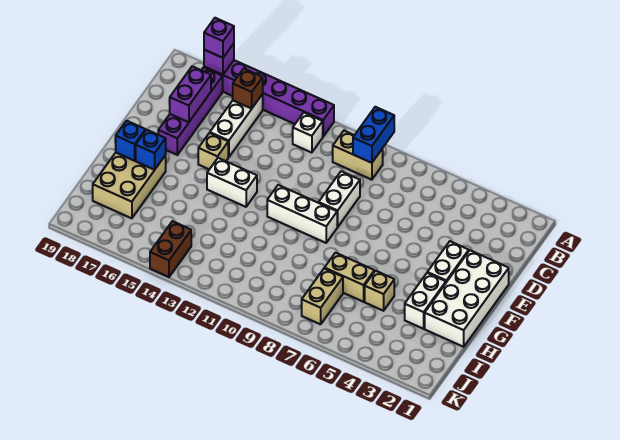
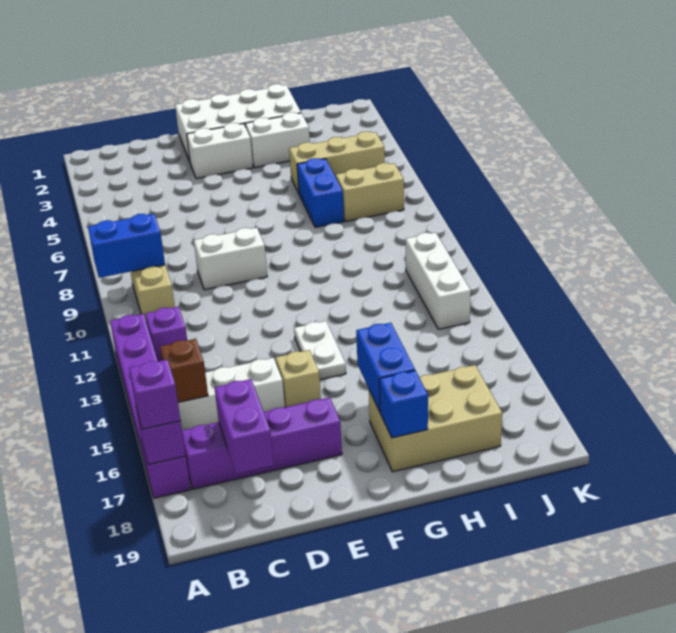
white 1x1 brick [293,113,323,153] -> purple 1x1 brick [146,307,187,361]
purple 1x2 brick [169,66,211,122] -> purple 1x2 brick turned to [214,379,274,474]
white 1x3 brick [267,185,337,243] -> white 1x3 brick moved to [406,232,471,329]
white 1x2 brick [207,158,257,207] -> white 1x2 plate [294,321,346,380]
blue 1x1 brick [136,130,166,170] -> blue 1x2 brick [356,323,415,412]
tan 1x1 brick [365,271,394,311] -> tan 1x3 brick [289,131,385,193]
tan 1x2 brick [324,253,374,302] -> blue 1x2 brick [297,158,344,228]
brown 1x2 brick [150,221,191,277] -> none

